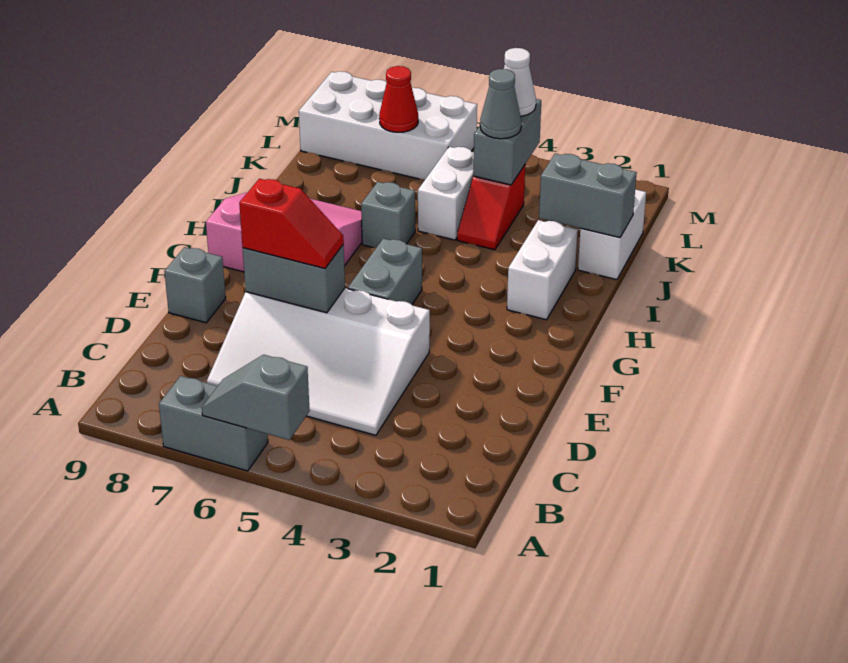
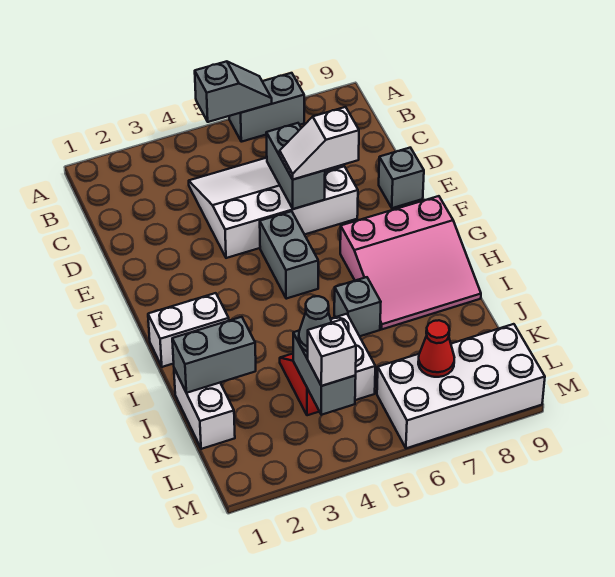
grey 1x2 brick [243,245,345,313] -> grey 1x2 brick turned to [266,123,325,209]
red 1x2 slope [239,179,344,268] -> white 1x2 slope [280,107,359,179]
white 1x2 brick [507,220,578,320] -> white 1x2 brick turned to [148,293,229,367]
white 1x1 cone [504,48,536,116] -> white 1x1 brick [308,320,356,386]

